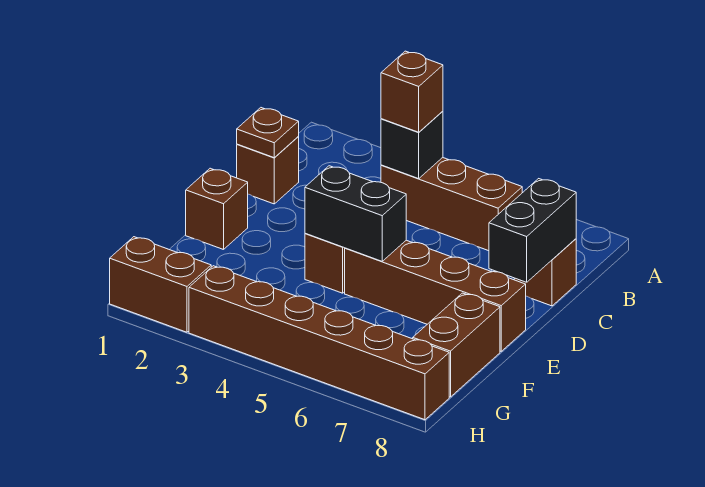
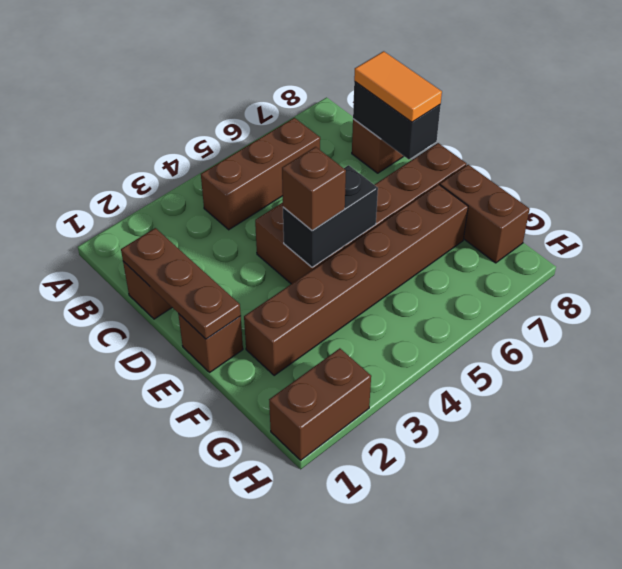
black 1x1 brick [381,111,443,179] -> none
brown 1x1 brick [381,51,443,132] -> brown 1x1 brick moved to [282,147,346,230]
brown 1x1 plate [237,108,299,158] -> brown 1x3 plate [121,228,241,339]
none -> orange 1x2 tile [354,51,442,122]
brown 1x6 brick [189,266,449,420] -> brown 1x6 brick moved to [244,184,468,376]

